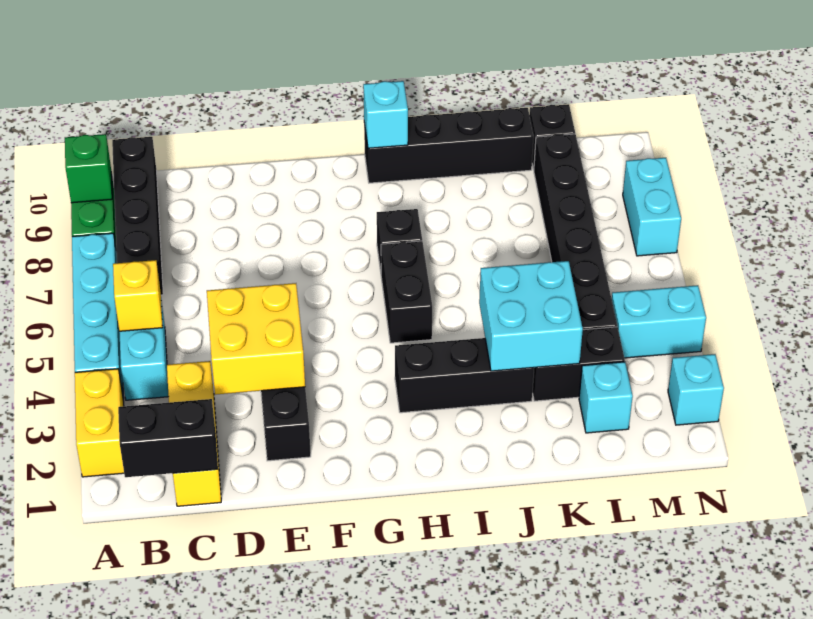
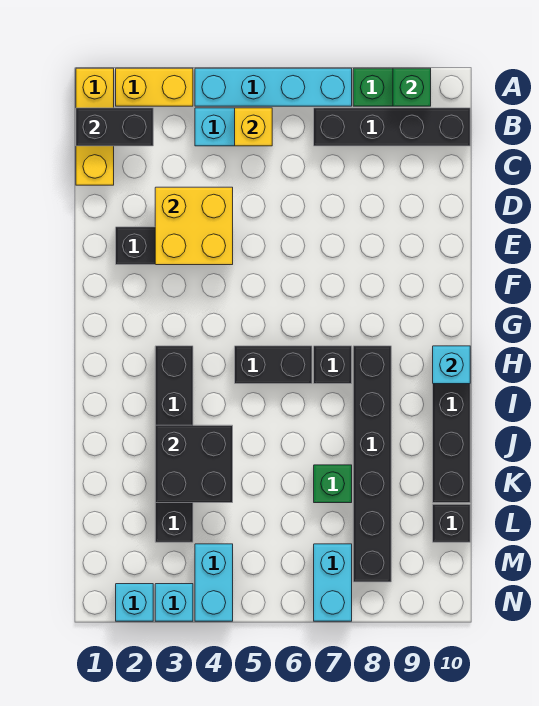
black 1x2 brick [118,399,218,477] -> black 1x2 brick turned to [76,108,153,146]
yellow 1x3 brick [167,361,221,506] -> yellow 1x3 brick turned to [76,68,114,185]
cyan 2x2 brick [479,261,583,371] -> black 2x2 brick [155,425,233,503]
none -> green 1x1 brick [314,465,352,503]
cyan 1x1 brick [579,362,633,433] -> cyan 1x1 brick moved to [155,584,193,621]
black 1x6 brick [534,134,617,330] -> black 1x6 brick turned to [353,346,391,582]
cyan 1x2 brick [623,158,681,256] -> cyan 1x2 brick turned to [314,544,352,621]

